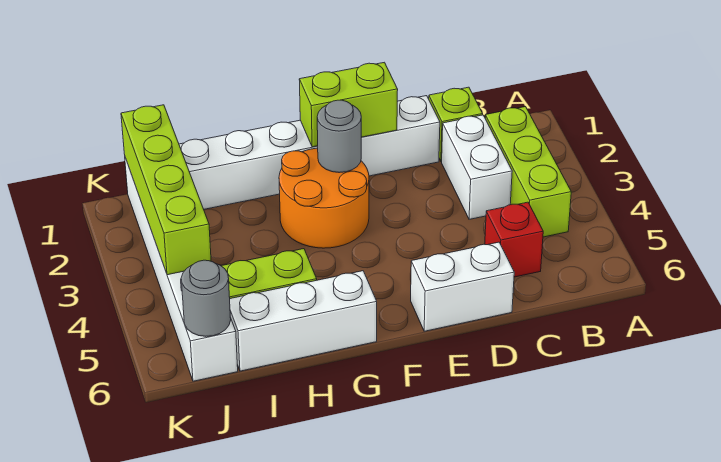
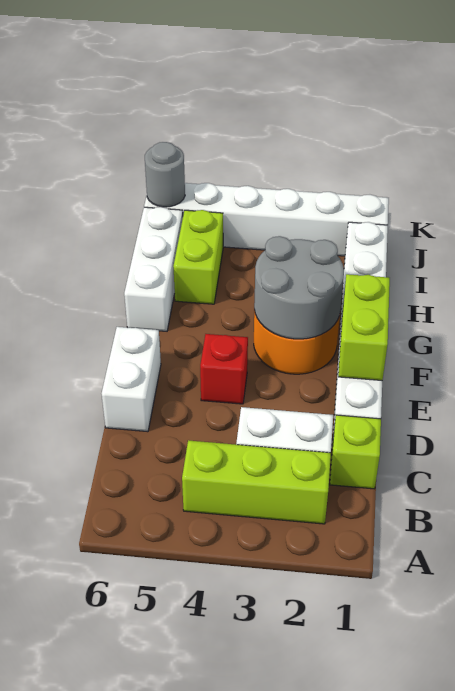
red 1x1 brick [485,202,543,277] -> red 1x1 brick moved to [200,334,248,404]
grey 1x1 round brick [317,100,361,173] -> grey 2x2 round brick [254,236,344,339]
lime 1x4 brick [121,105,211,275] -> none

